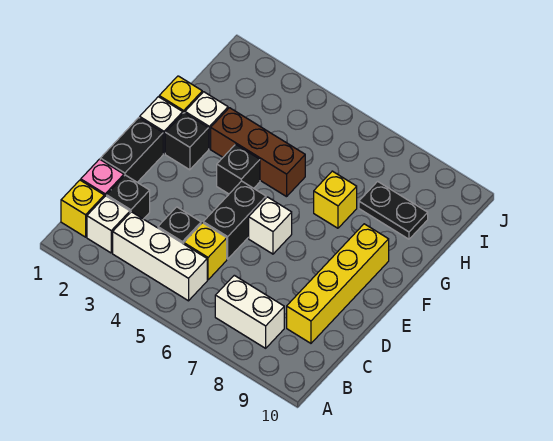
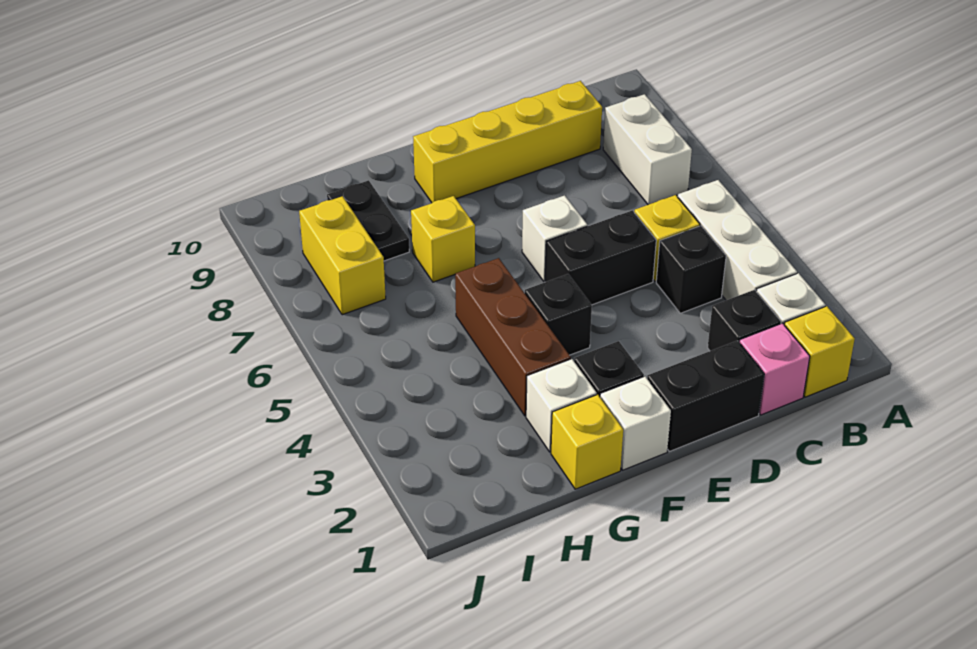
none -> yellow 1x2 brick [299,196,386,315]

